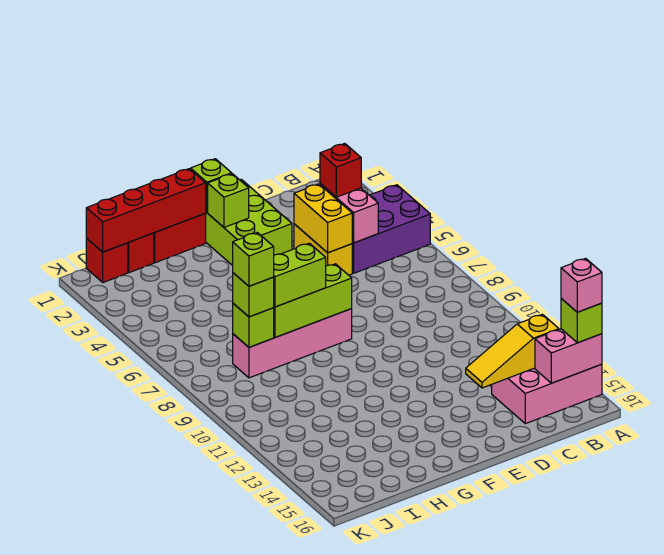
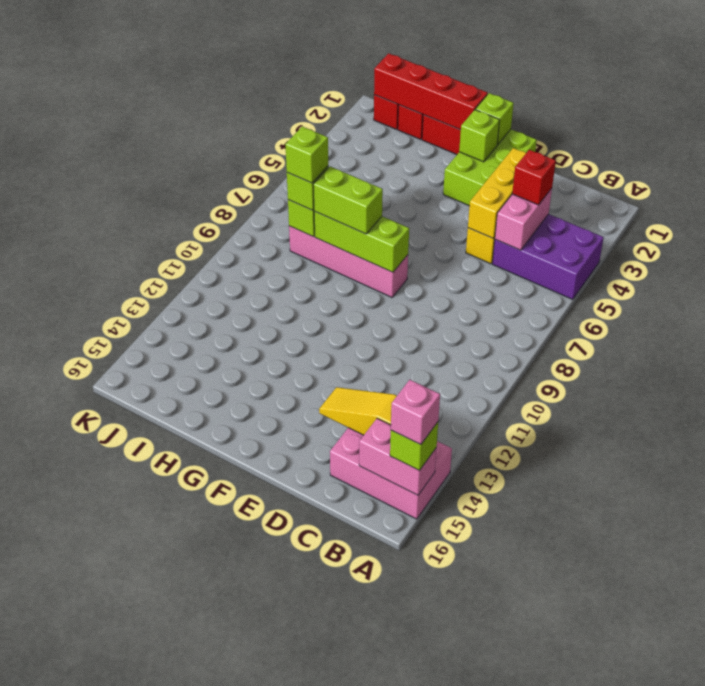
yellow 1x2 brick [294,184,352,253] -> yellow 1x3 brick [468,148,526,239]

